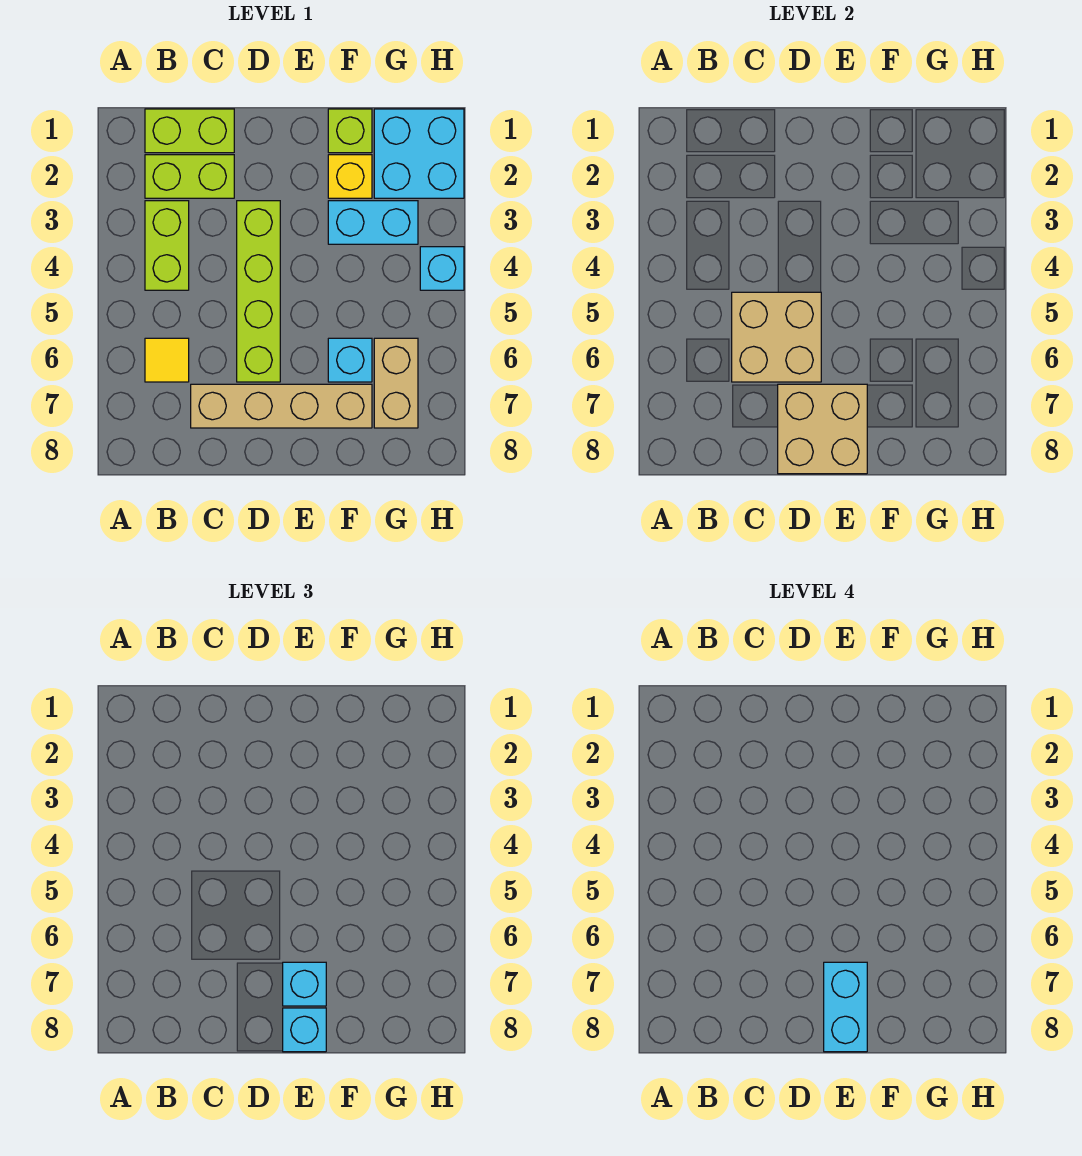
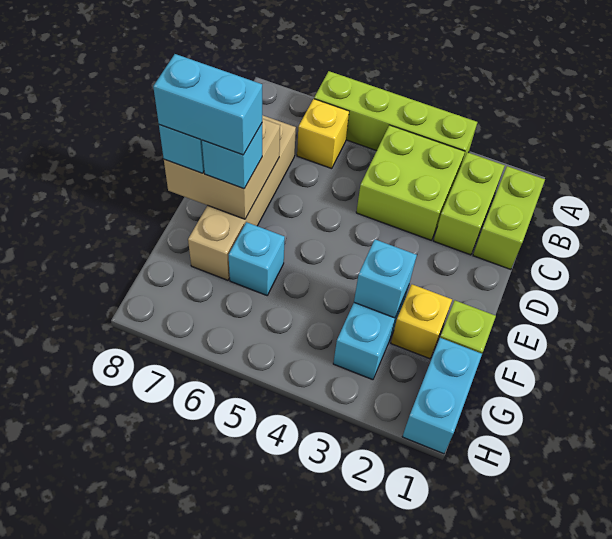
lime 1x2 brick [145,201,189,290] -> lime 2x2 brick [356,125,465,240]
yellow 1x1 tile [145,338,189,382] -> yellow 1x1 brick [297,99,349,169]
tan 2x2 brick [732,292,821,382] -> none
lime 1x4 brick [237,201,280,382] -> lime 1x4 brick moved to [314,71,477,165]
cyan 2x2 brick [374,109,464,198] -> cyan 1x2 brick [402,338,482,454]
tan 1x2 brick [374,338,418,428] -> none
cyan 1x1 brick [420,247,464,290] -> cyan 1x1 brick moved to [354,240,417,318]

